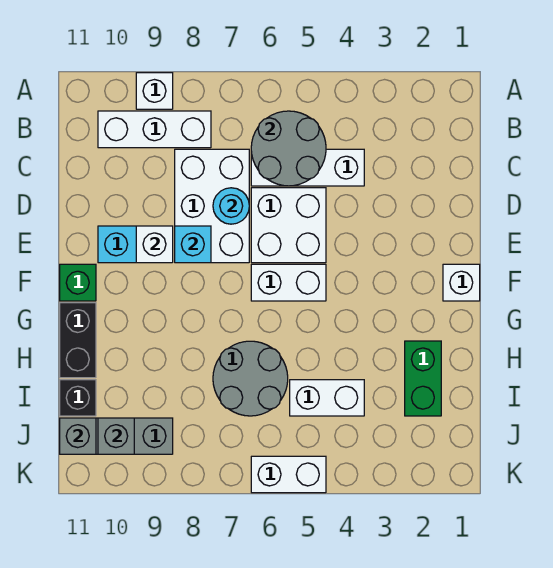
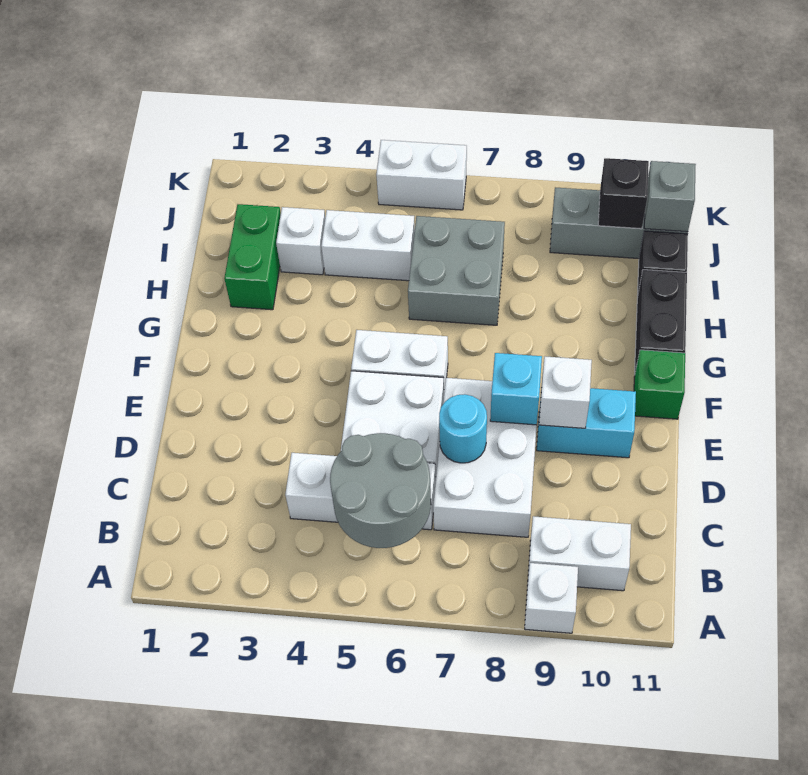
white 1x3 brick [98,111,211,148] -> white 1x2 brick [528,516,631,591]
white 1x1 brick [443,264,480,301] -> white 1x1 brick moved to [276,207,325,275]
grey 2x2 round brick [213,341,288,416] -> grey 2x2 brick [408,216,505,325]
grey 1x1 brick [98,418,134,454] -> black 1x1 brick [598,158,649,229]

